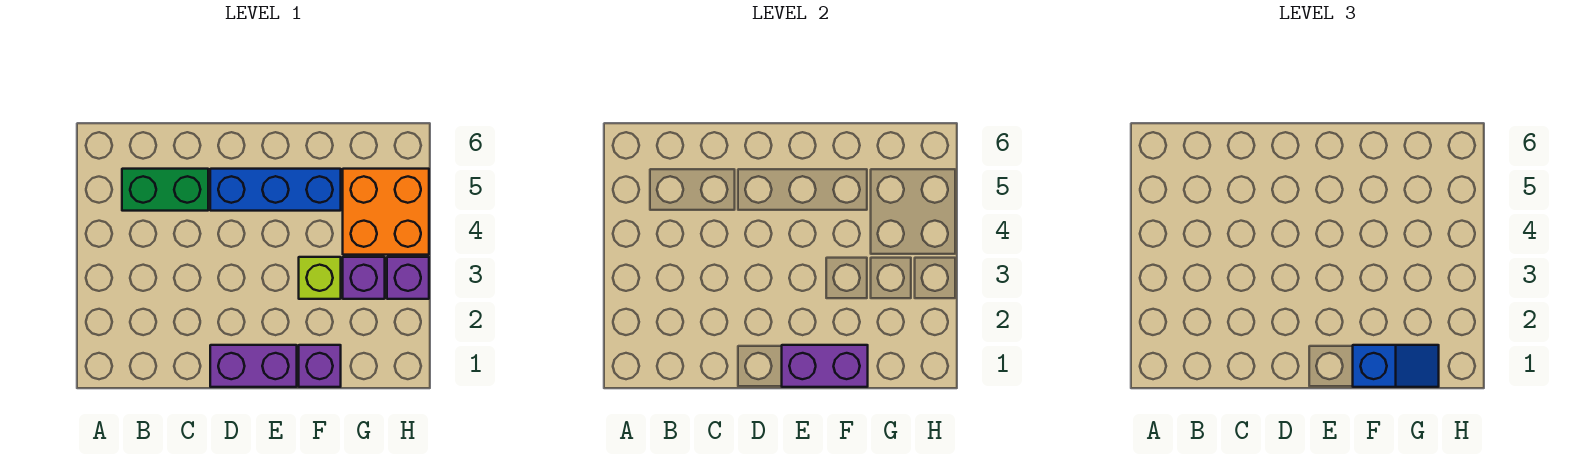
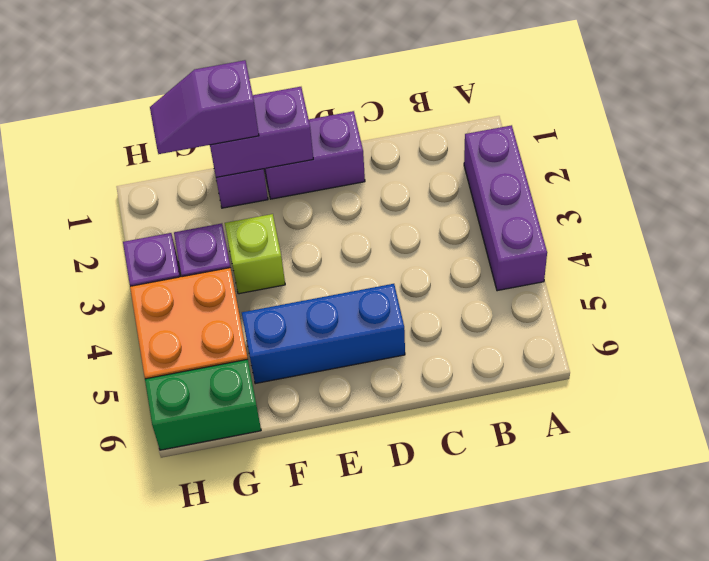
none -> purple 1x3 brick [464,125,547,291]
green 1x2 brick [122,169,208,211] -> green 1x2 brick moved to [145,359,261,450]
blue 1x2 slope [1353,345,1439,387] -> purple 1x2 slope [150,60,259,154]

